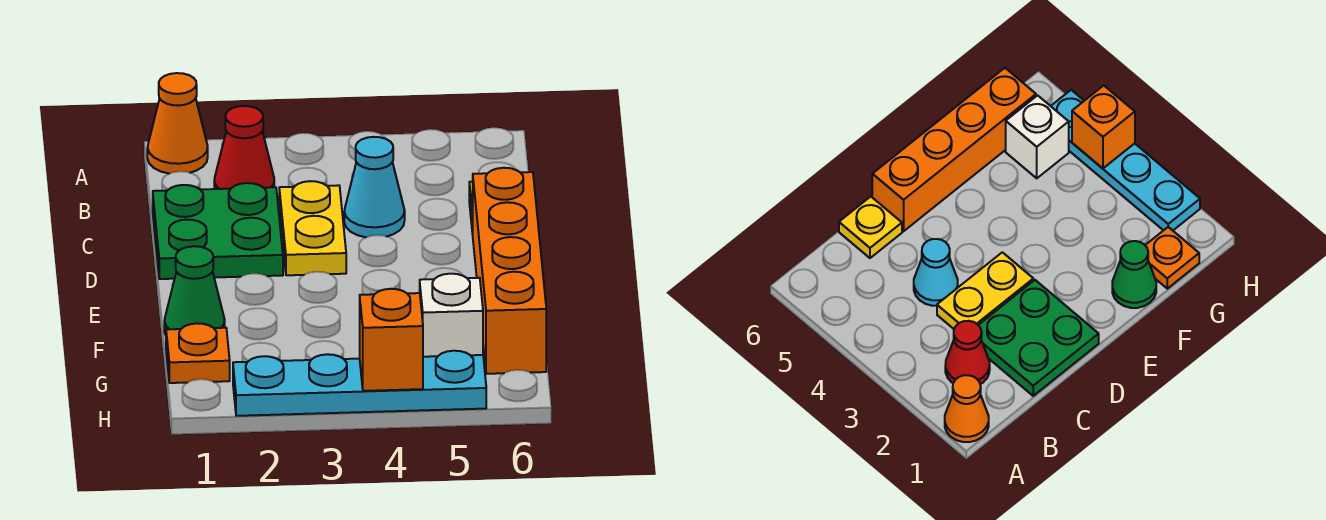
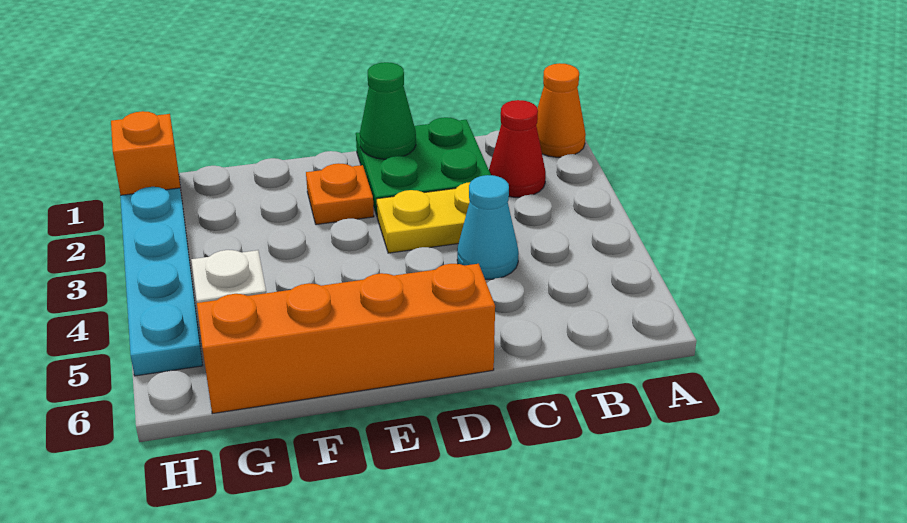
yellow 1x1 plate [839,197,902,258] -> none
green 1x1 cone [164,246,225,335] -> green 1x1 cone moved to [360,62,416,159]
orange 1x1 plate [166,323,230,383] -> orange 1x1 plate moved to [306,163,374,225]
orange 1x1 brick [360,289,423,391] -> orange 1x1 brick moved to [111,111,182,197]

